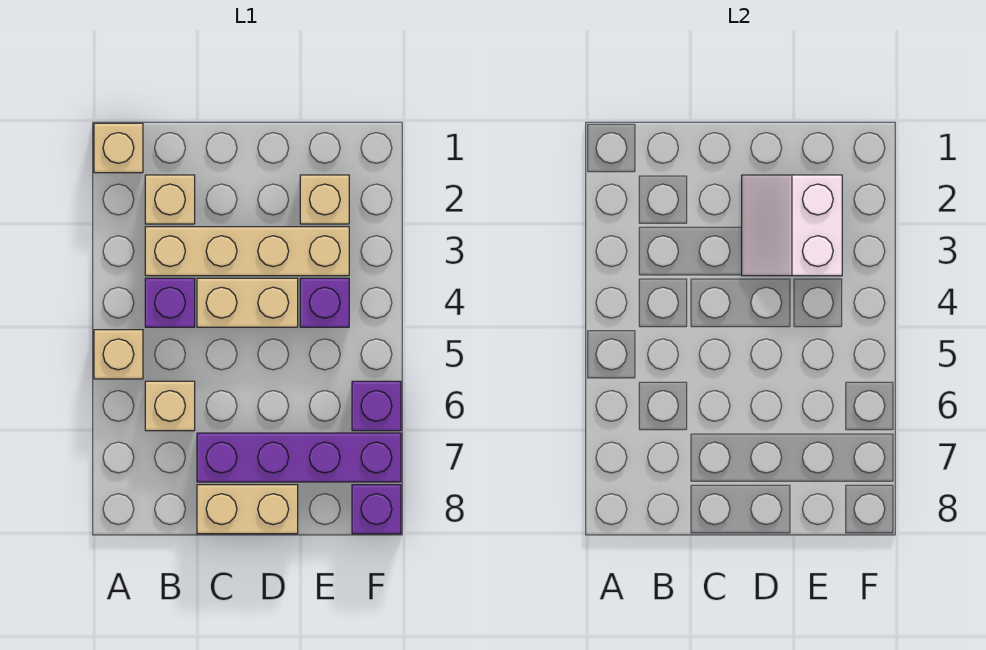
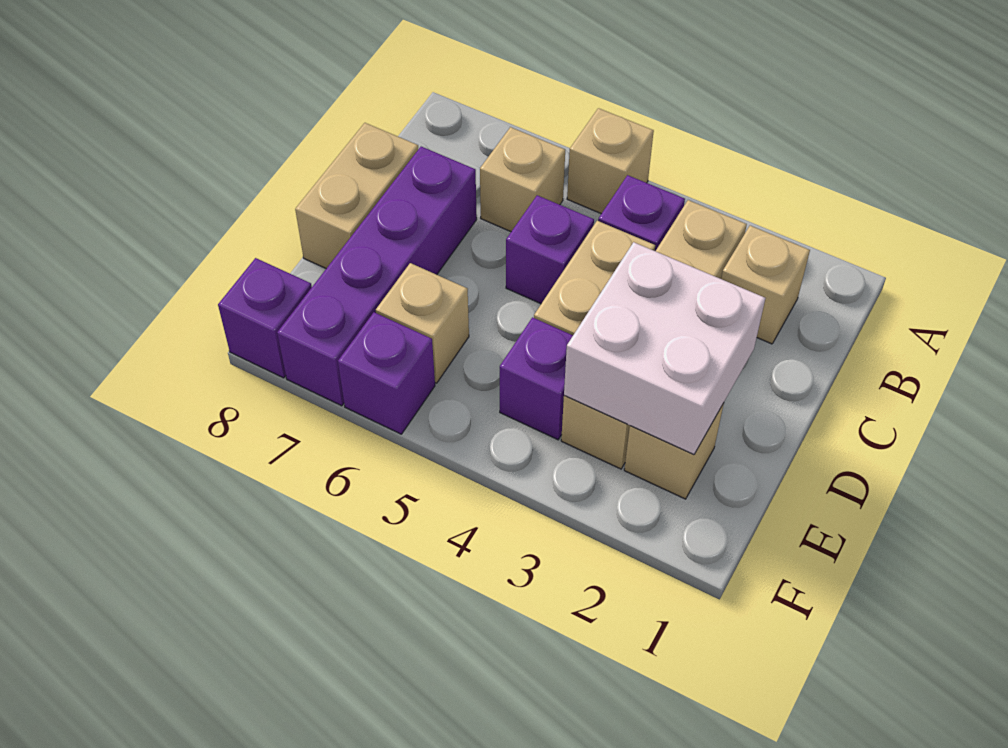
tan 1x1 brick [94,123,143,173] -> tan 1x1 brick moved to [376,263,469,383]
none -> purple 1x1 brick [506,195,594,304]
white 2x2 slope [742,175,842,276] -> white 2x2 brick [564,242,765,455]

